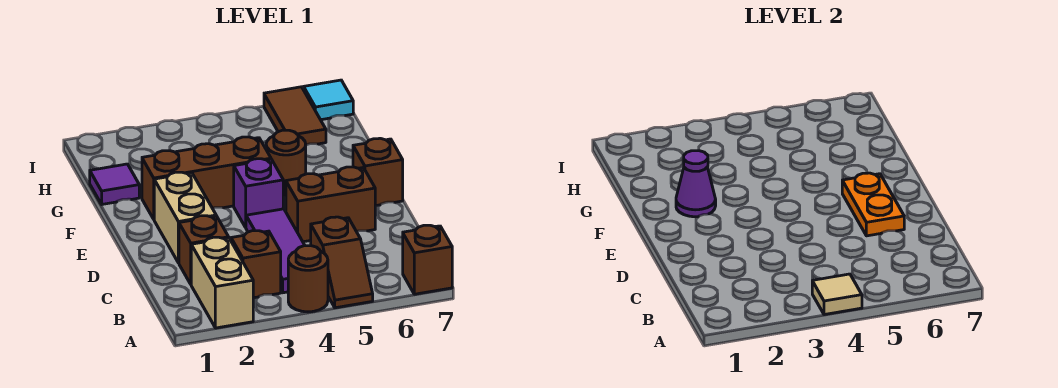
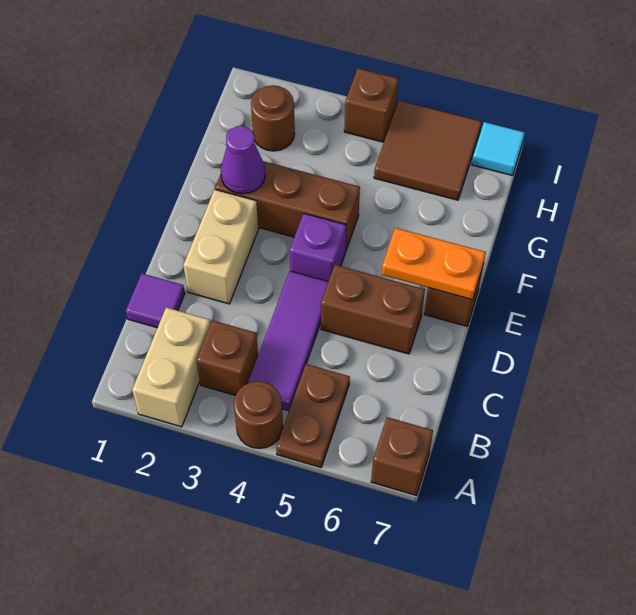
tan 1x1 tile [812,274,862,315] -> none
brown 1x2 slope [311,217,373,308] -> brown 1x2 plate [276,364,350,467]
brown 1x1 brick [179,216,229,284] -> brown 1x1 brick moved to [344,68,398,142]
orange 1x2 plate [842,173,904,236] -> orange 1x2 plate turned to [381,228,486,300]
brown 1x1 round brick [266,130,306,197] -> brown 1x1 round brick moved to [251,85,295,151]
purple 1x1 tile [90,164,139,204] -> purple 1x1 tile moved to [126,274,185,328]
brown 1x2 tile [264,87,326,145] -> brown 2x2 tile [374,100,482,200]

